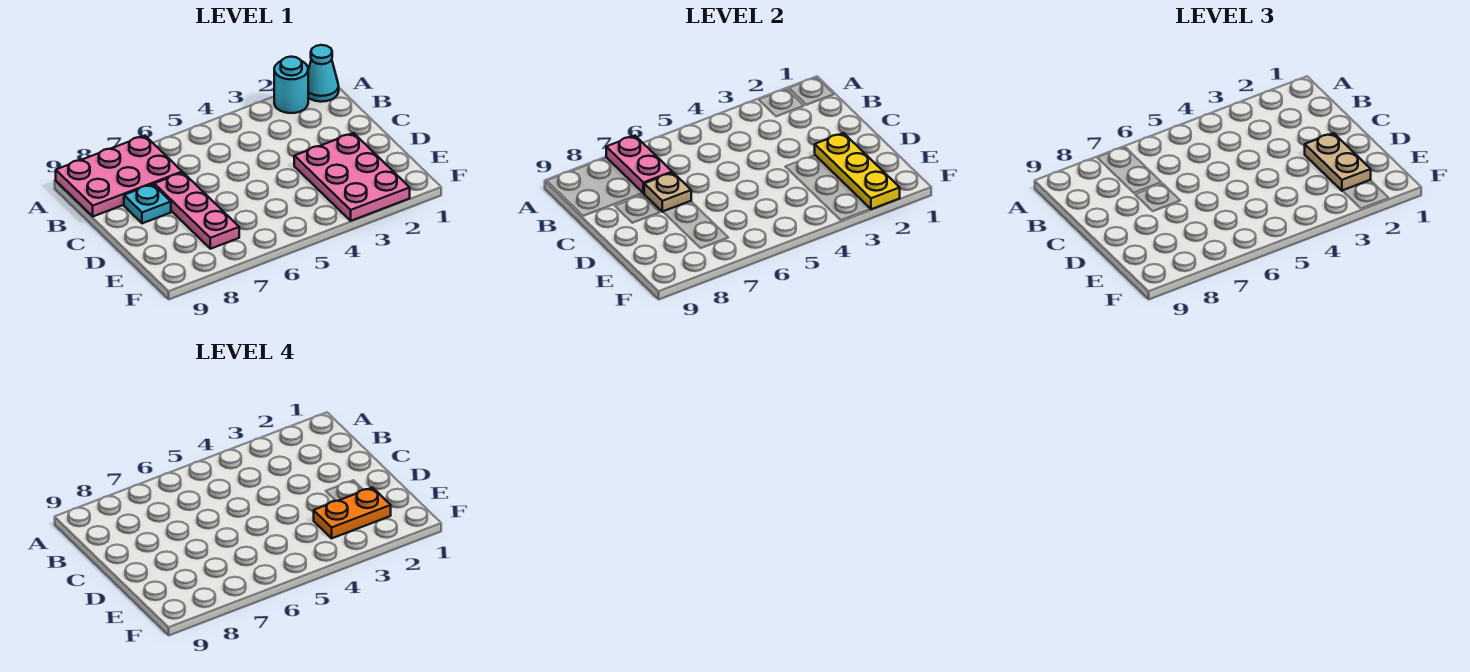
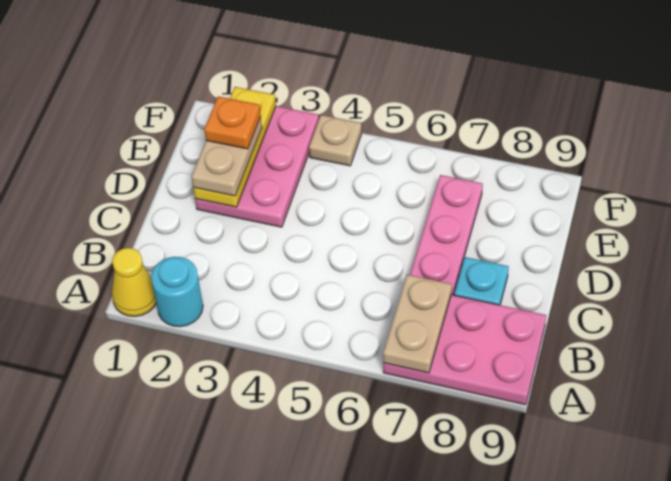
cyan 1x1 cone [308,45,339,102] -> yellow 1x1 cone [112,248,156,316]
pink 1x2 plate [606,136,672,193] -> tan 1x2 plate [383,275,452,373]
tan 1x1 plate [644,173,691,212] -> tan 1x1 plate moved to [309,115,362,166]
orange 1x2 plate [314,488,391,538] -> orange 1x1 plate [204,96,261,149]

